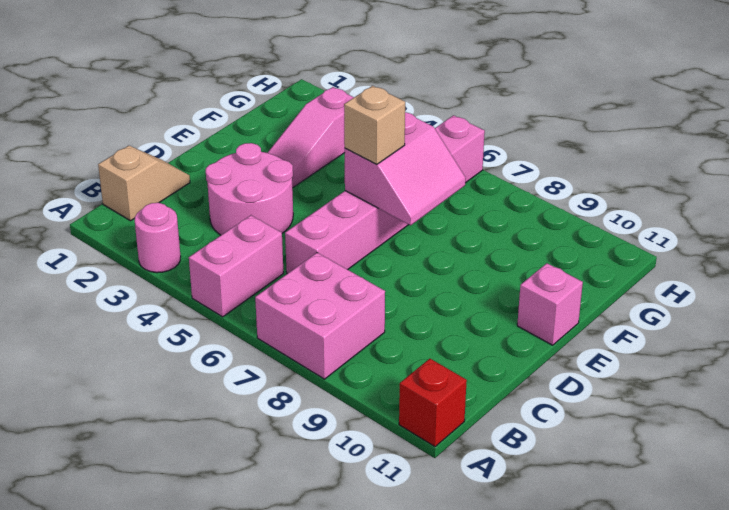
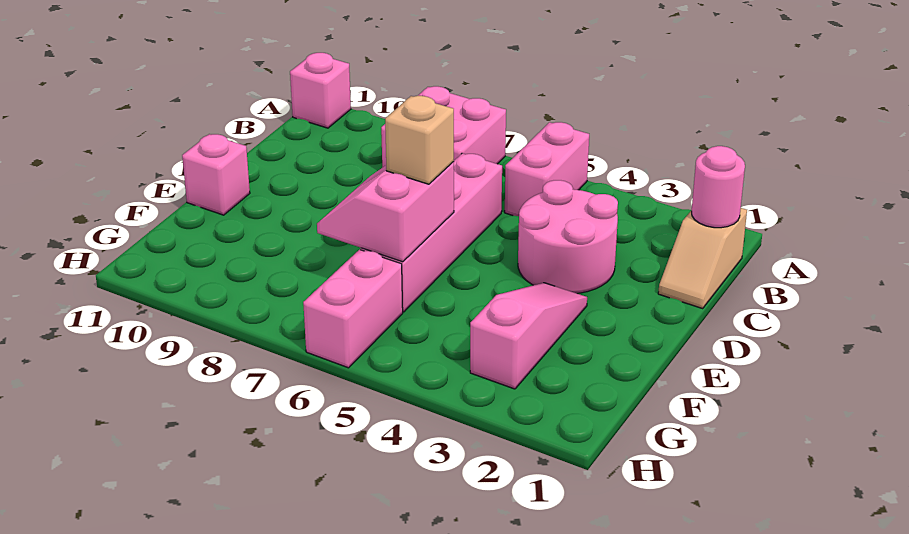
pink 1x1 round brick [135,203,181,273] -> pink 1x1 round brick moved to [692,146,745,228]
red 1x1 brick [399,359,467,447] -> pink 1x1 brick [290,53,351,128]

